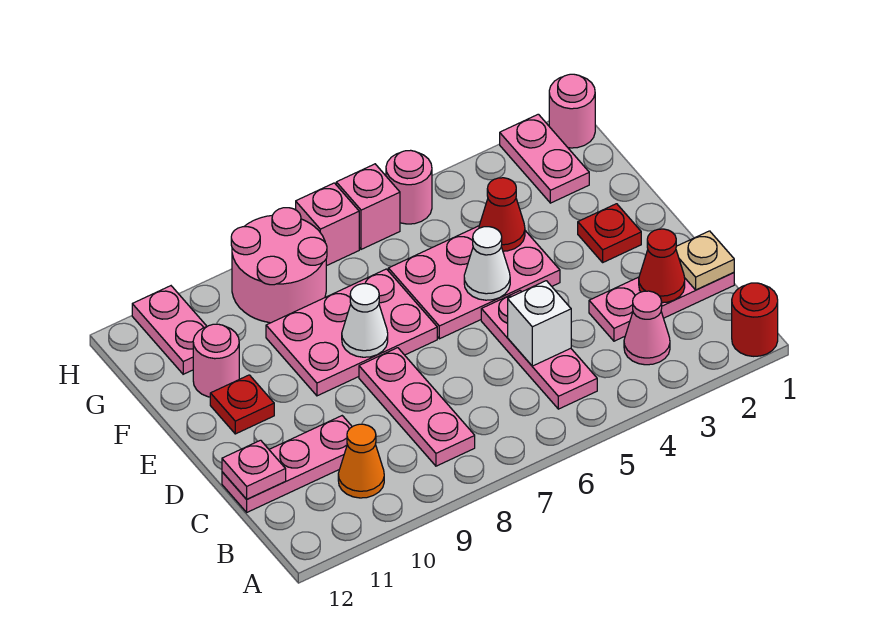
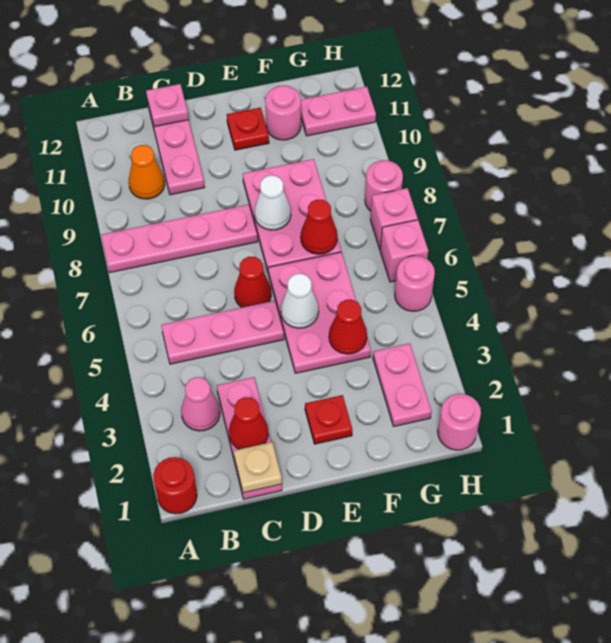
pink 1x3 plate [359,348,475,466] -> pink 1x4 plate [101,204,258,273]
white 1x1 brick [508,281,571,366] -> none
none -> red 1x1 cone [234,257,271,307]
none -> red 1x1 cone [301,200,337,254]
pink 1x2 plate [500,114,589,203] -> pink 1x2 plate turned to [373,343,432,427]
pink 2x2 round brick [231,208,327,323] -> pink 1x1 round brick [365,160,403,211]

